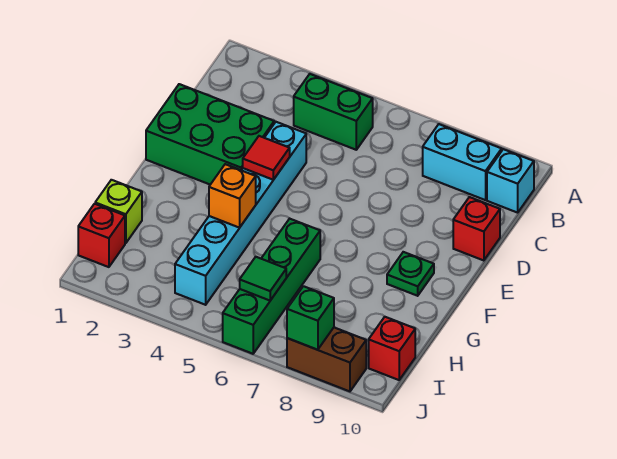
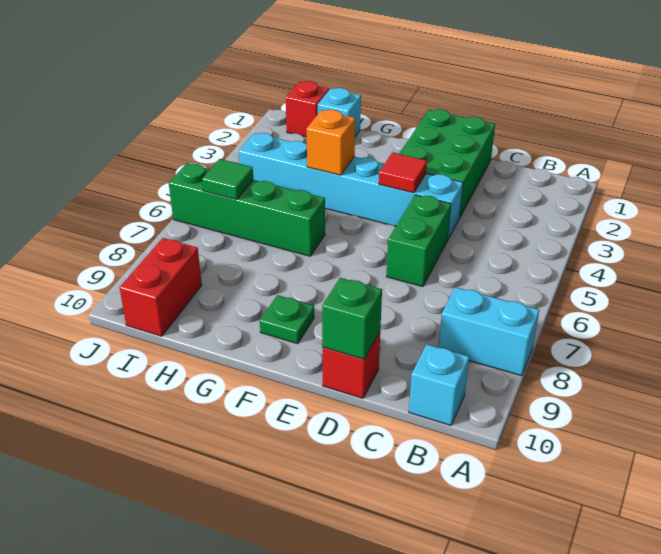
green 1x2 brick [294,74,373,150] -> green 1x2 brick moved to [386,195,451,287]
cyan 1x2 brick [423,124,502,200] -> cyan 1x2 brick turned to [439,287,539,376]
lime 1x1 brick [95,180,142,243] -> cyan 1x1 brick [318,88,361,137]
red 1x1 brick [369,317,415,380] -> red 1x2 brick [120,238,202,336]
brown 1x2 brick [287,328,366,391] -> none
green 1x1 brick [287,286,334,350] -> green 1x1 brick moved to [322,278,382,359]

